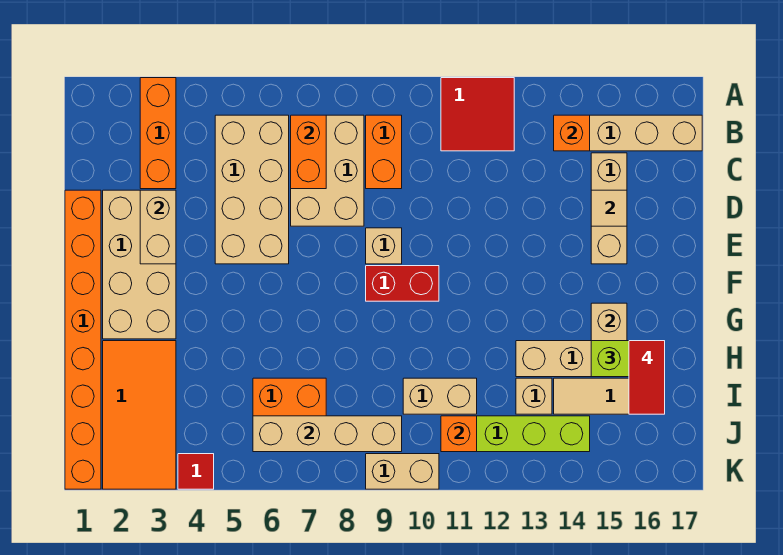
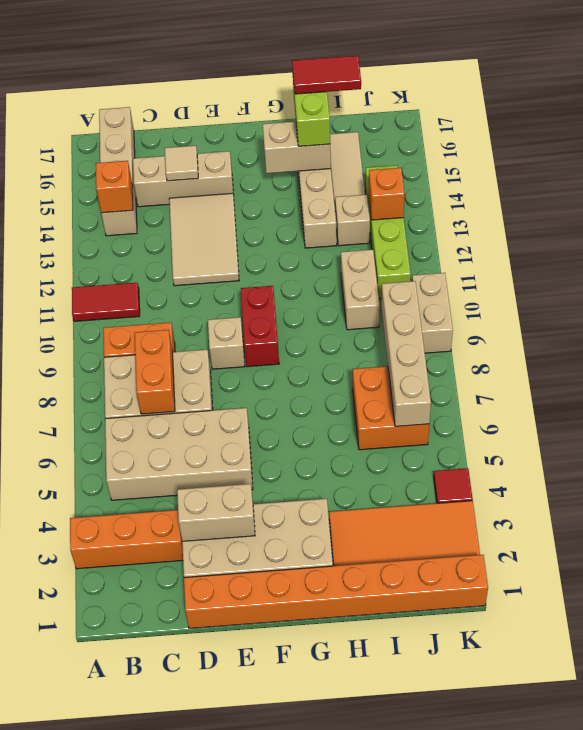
red 2x2 tile [441,78,514,151] -> red 1x2 tile [72,283,140,321]
orange 1x2 brick [291,115,326,189] -> orange 1x2 brick turned to [135,330,175,414]
none -> tan 2x3 tile [169,193,239,286]
orange 1x1 brick [441,416,477,452] -> orange 1x1 brick moved to [369,168,405,220]

